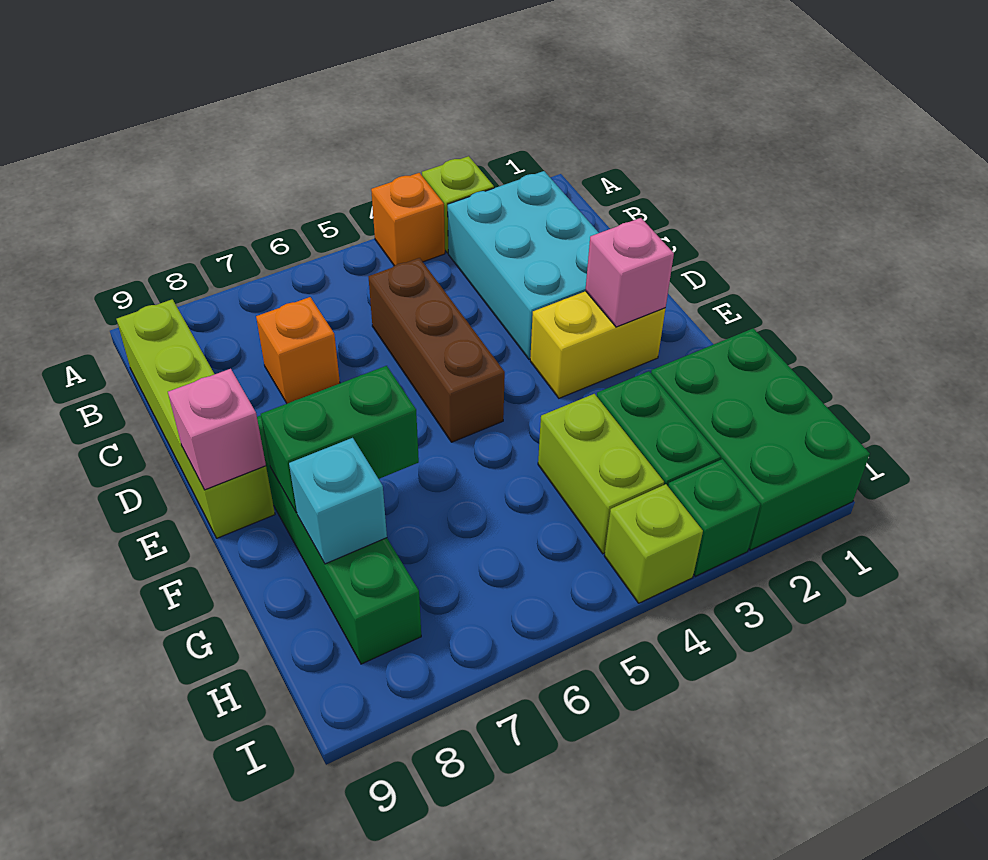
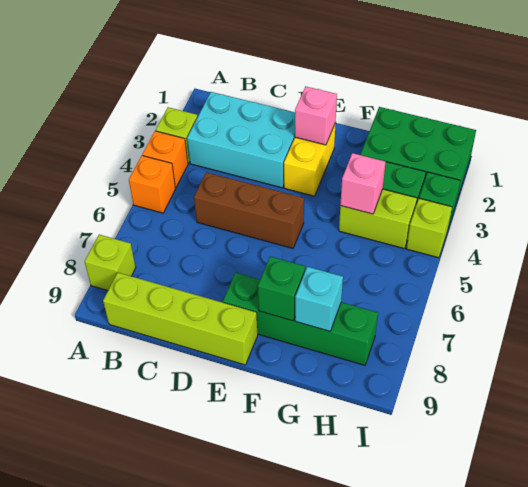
none -> lime 1x1 brick [85,235,136,291]
orange 1x1 brick [256,297,340,403] -> orange 1x1 brick moved to [129,156,175,213]
pink 1x1 brick [168,369,266,490] -> pink 1x1 brick moved to [340,153,386,214]
green 1x2 brick [261,366,419,513] -> green 1x1 brick [258,256,305,321]

